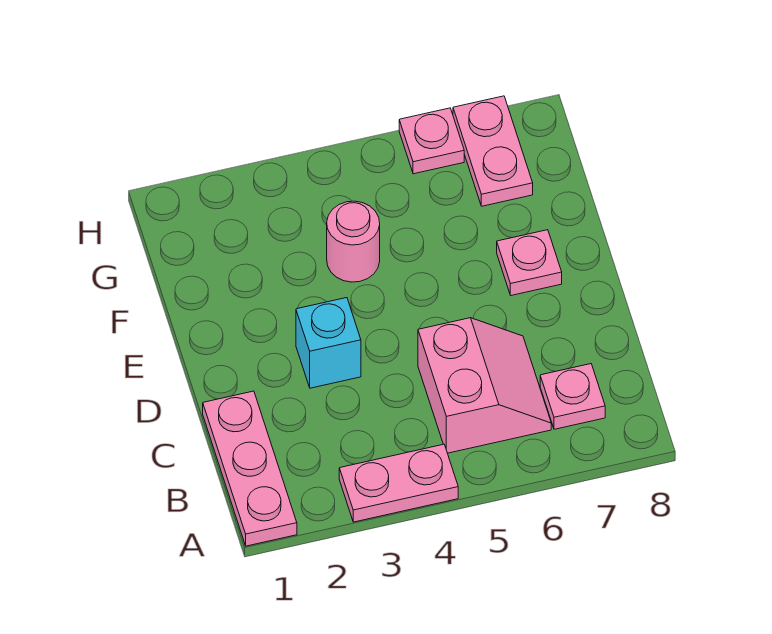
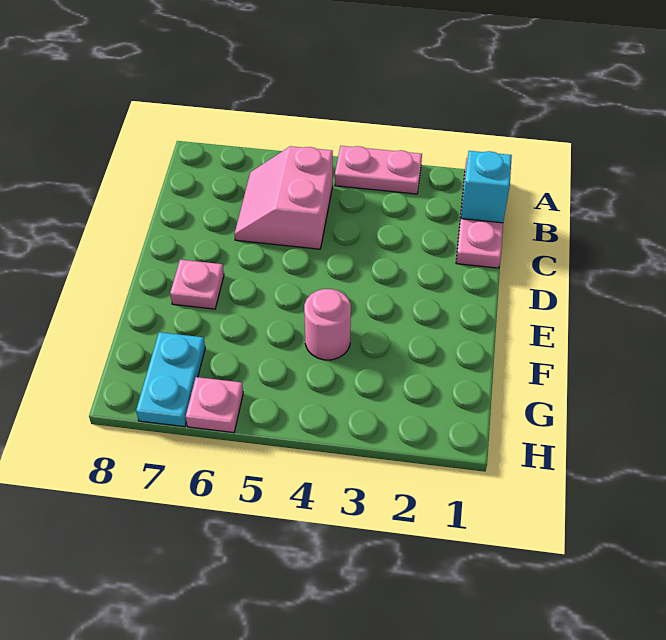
pink 1x1 plate [540,364,605,429] -> none
cyan 1x1 brick [296,298,361,388] -> cyan 1x1 brick moved to [461,151,512,223]
pink 1x2 plate [453,96,533,206] -> cyan 1x2 plate [136,332,205,427]

